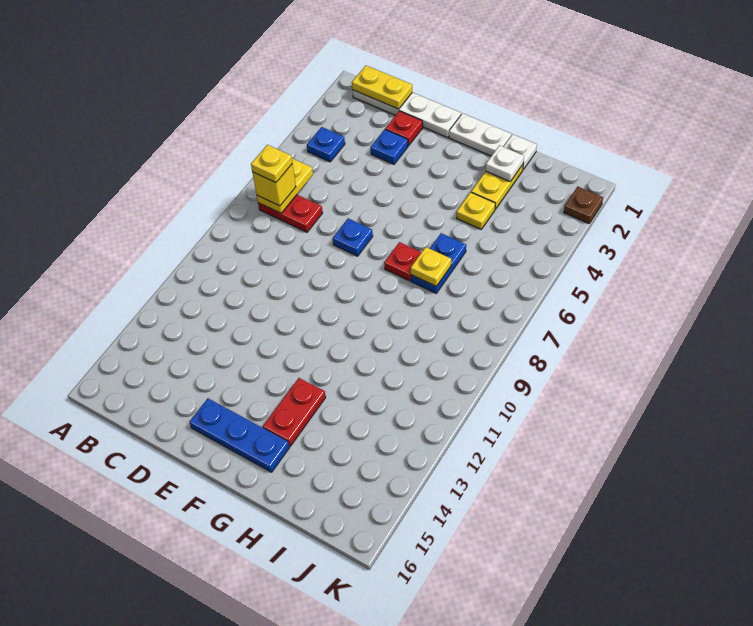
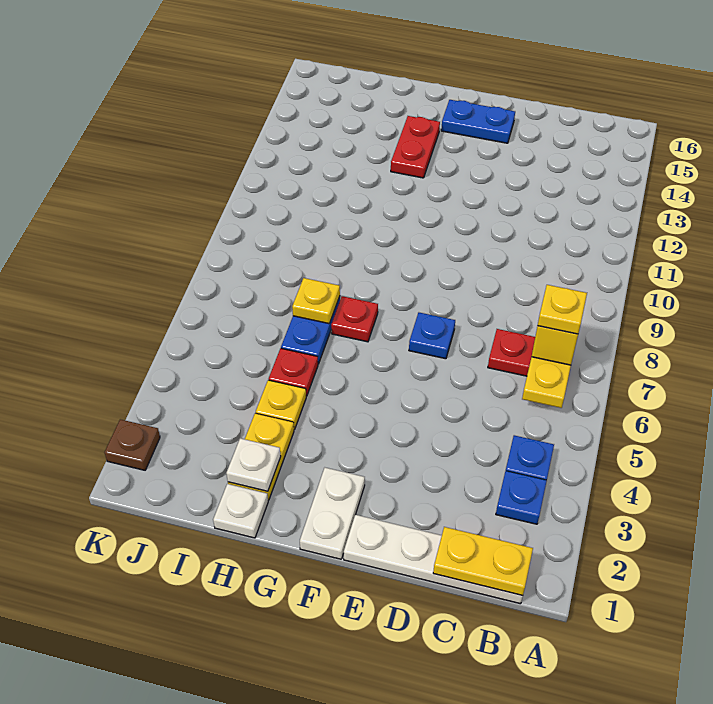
red 1x1 plate [385,111,423,146] -> red 1x1 plate moved to [269,348,318,396]
blue 1x1 plate [370,130,408,164] -> blue 1x1 plate moved to [496,471,547,524]
blue 1x3 plate [189,398,290,472] -> blue 1x2 plate [441,100,515,143]
white 1x2 plate [449,113,511,156] -> white 1x2 plate turned to [300,468,365,559]

